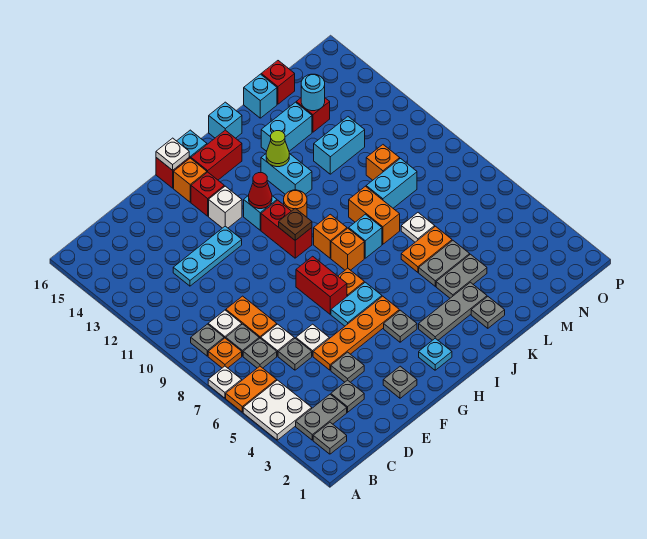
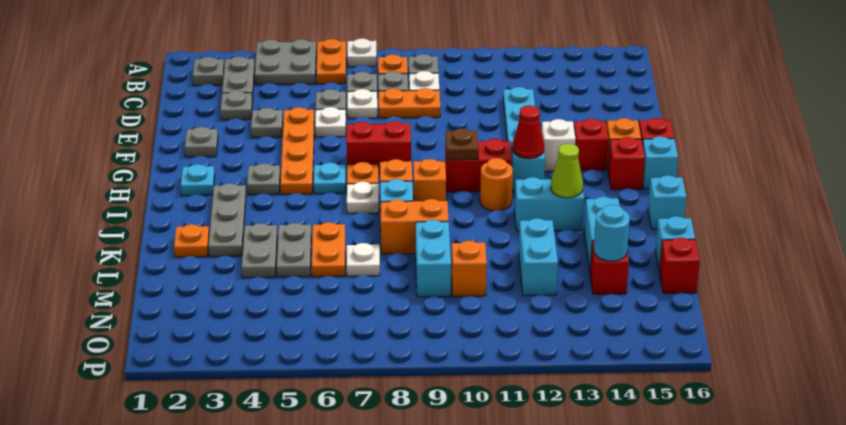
white 2x2 plate [243,380,312,440] -> grey 2x2 plate [255,39,316,85]
cyan 1x2 plate [331,282,382,326] -> cyan 1x1 plate [314,163,346,194]
white 1x1 plate [156,138,189,170] -> white 1x1 plate moved to [347,182,379,213]
red 1x2 brick [191,130,242,180] -> red 1x1 brick [608,137,645,190]
grey 1x1 plate [471,297,505,328] -> orange 1x1 plate [174,224,209,257]

